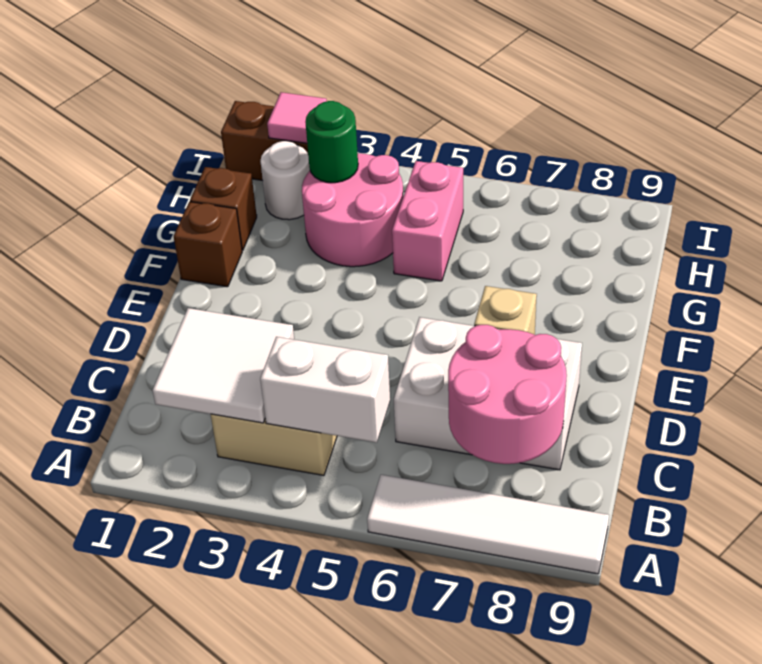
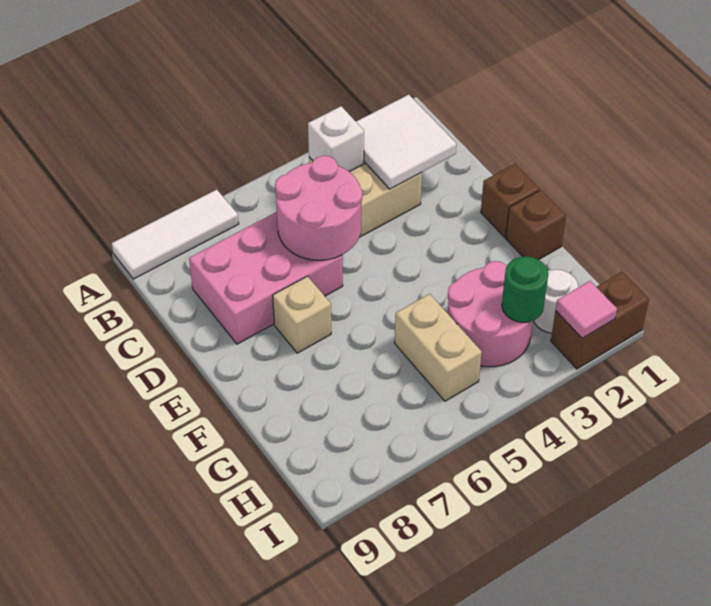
white 1x4 tile [367,475,609,574] -> white 1x3 tile [112,190,239,279]
white 1x2 brick [260,337,390,443] -> white 1x1 brick [308,106,364,172]
pink 2x2 round brick [448,325,567,464] -> pink 2x2 round brick moved to [275,156,362,260]
white 2x3 brick [394,317,582,470] -> pink 2x3 brick [189,212,343,344]
brown 1x1 brick [190,167,257,250] -> brown 1x1 brick moved to [481,164,540,237]
pink 1x2 brick [392,161,463,281] -> tan 1x2 brick [395,294,482,401]

